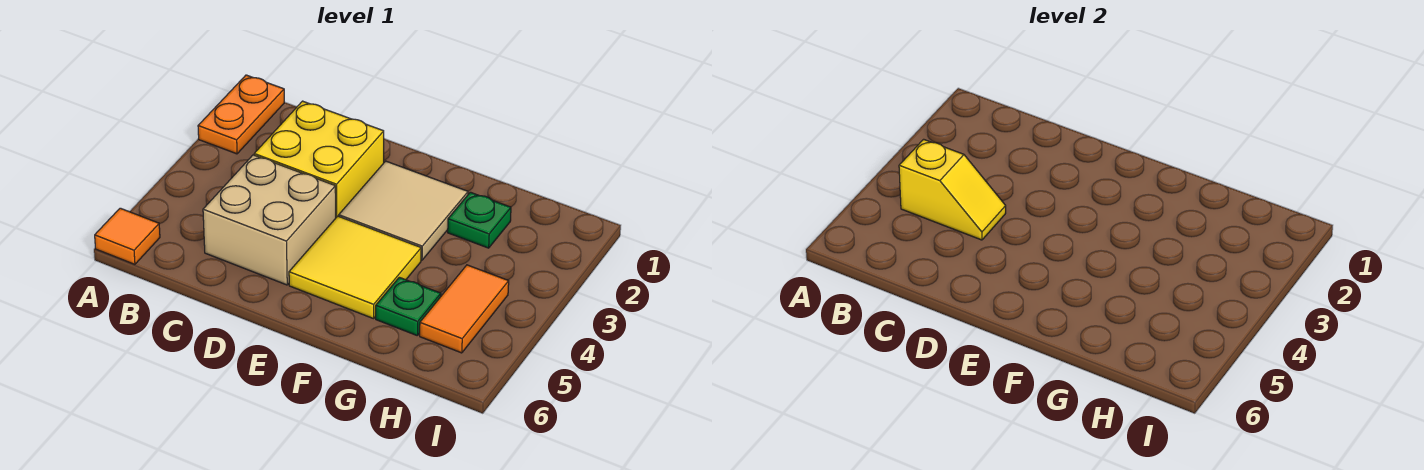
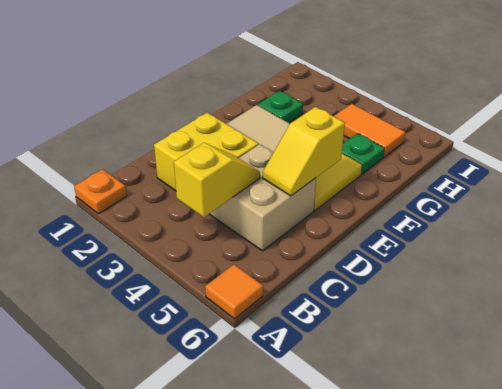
orange 1x2 plate [198,75,284,154] -> orange 1x1 plate [74,169,127,214]
none -> yellow 1x2 slope [263,107,345,196]

